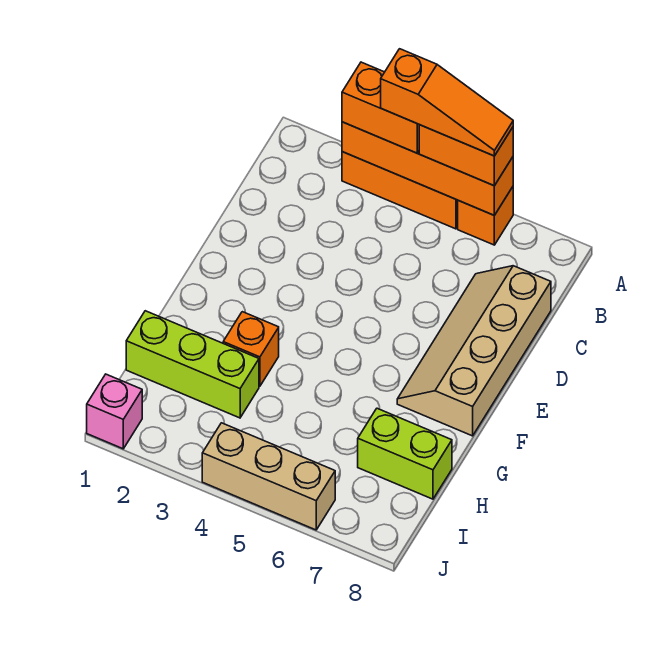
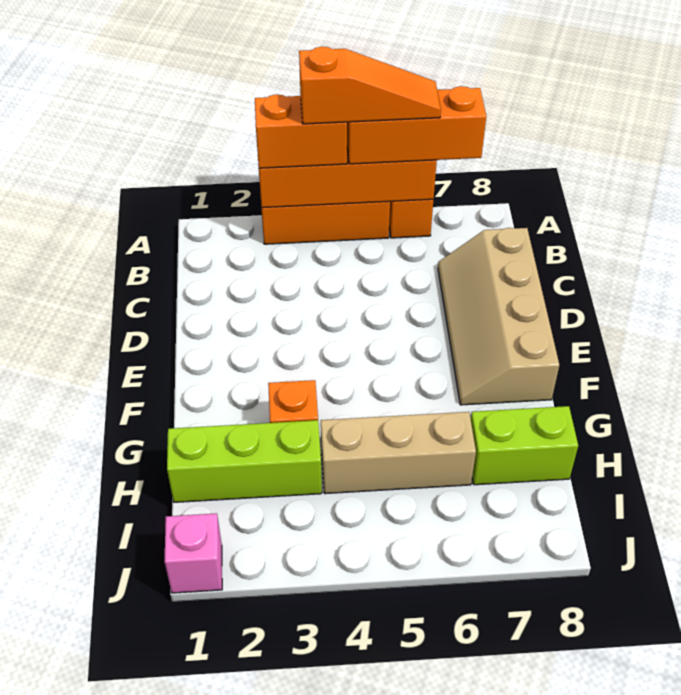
orange 1x2 brick [419,125,513,186] -> orange 1x3 brick [347,86,486,164]
tan 1x3 brick [202,423,335,530] -> tan 1x3 brick moved to [321,412,476,494]

